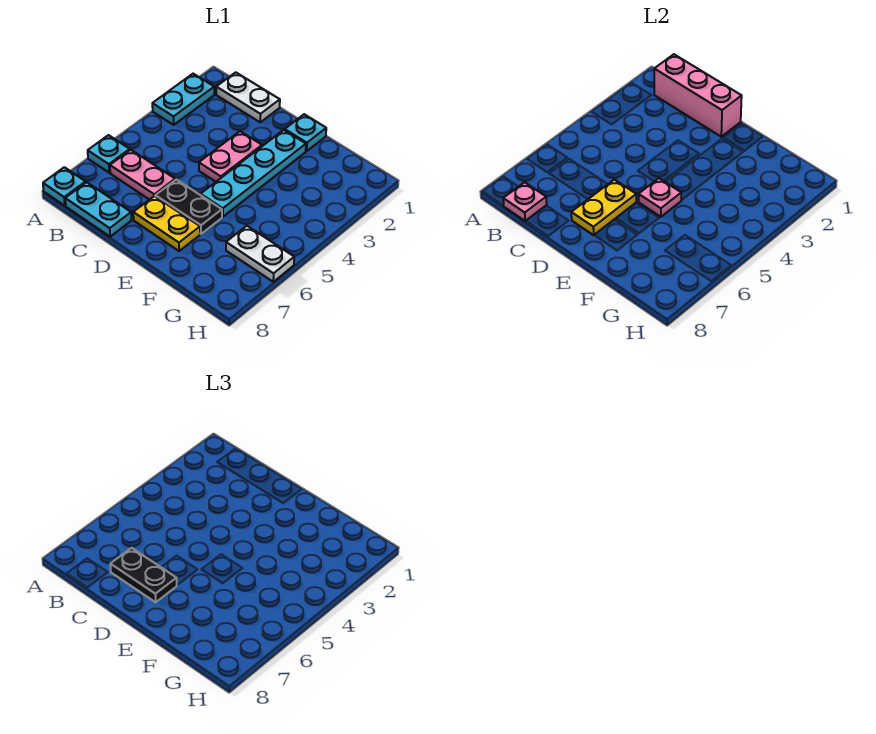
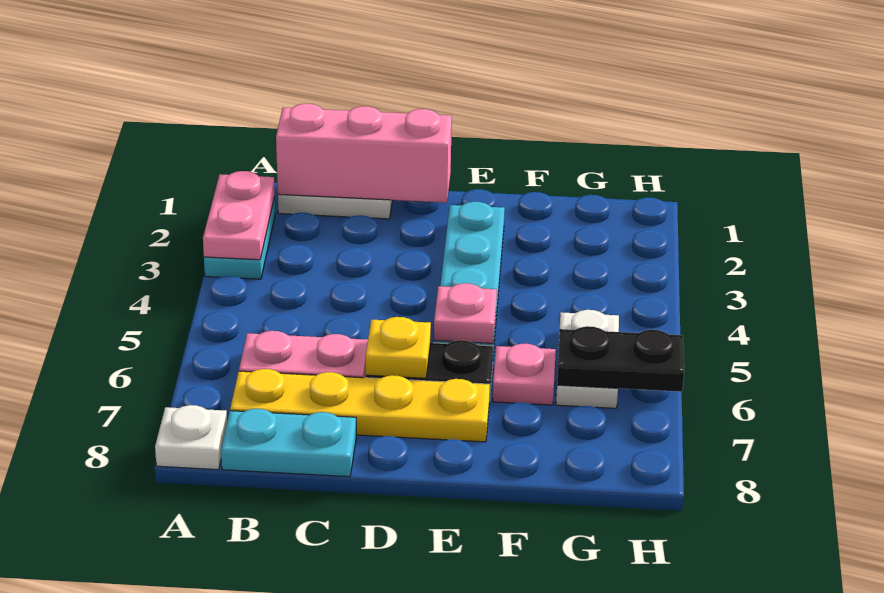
cyan 1x1 plate [88,135,130,173] -> none
cyan 1x1 plate [43,167,86,206] -> white 1x1 plate [155,405,227,470]
pink 1x1 plate [503,182,547,221] -> pink 1x1 plate moved to [492,344,556,405]
black 1x2 plate [110,548,177,602] -> black 1x2 plate moved to [557,326,684,392]
pink 1x2 plate [199,131,262,182] -> pink 1x2 plate moved to [203,171,275,260]
yellow 1x2 plate [571,180,636,235] -> yellow 1x1 plate [366,317,431,378]
yellow 1x2 plate [133,196,200,251] -> yellow 1x4 plate [230,369,490,442]
cyan 1x1 plate [285,114,326,151] -> none
white 1x2 plate [226,226,294,282] -> white 1x2 plate turned to [556,310,619,408]

